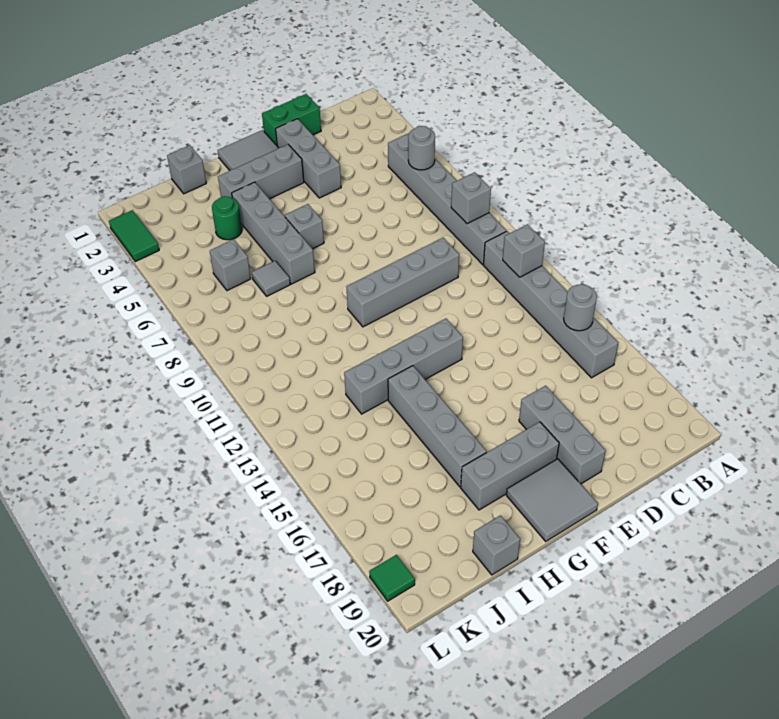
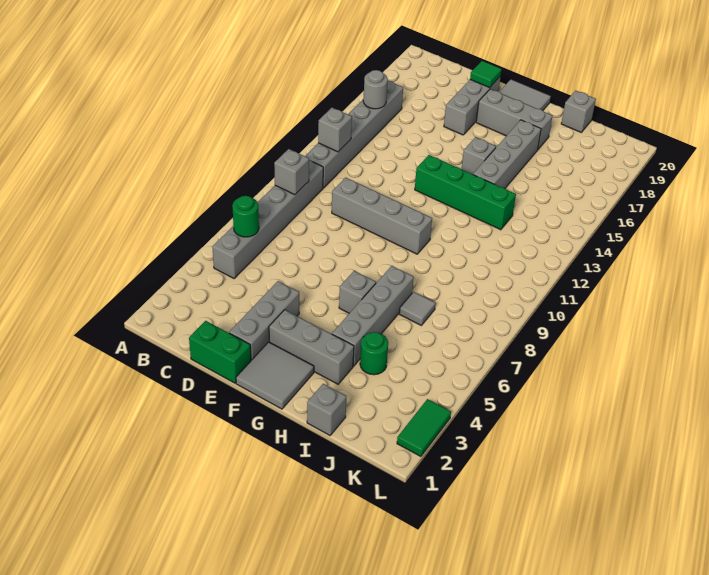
grey 1x1 round brick [408,126,435,170] -> green 1x1 round brick [232,196,259,237]
grey 1x4 brick [344,319,463,414] -> green 1x4 brick [415,155,516,230]
grey 1x1 brick [210,239,251,291] -> grey 1x1 brick moved to [462,137,496,174]
green 1x1 tile [369,555,415,601] -> green 1x1 tile moved to [470,61,502,88]

